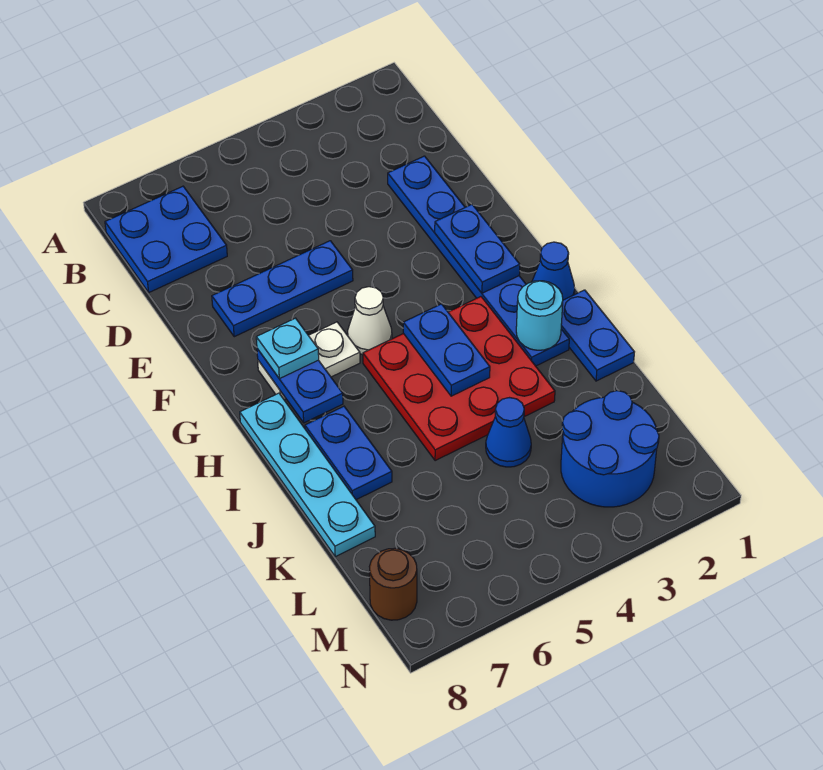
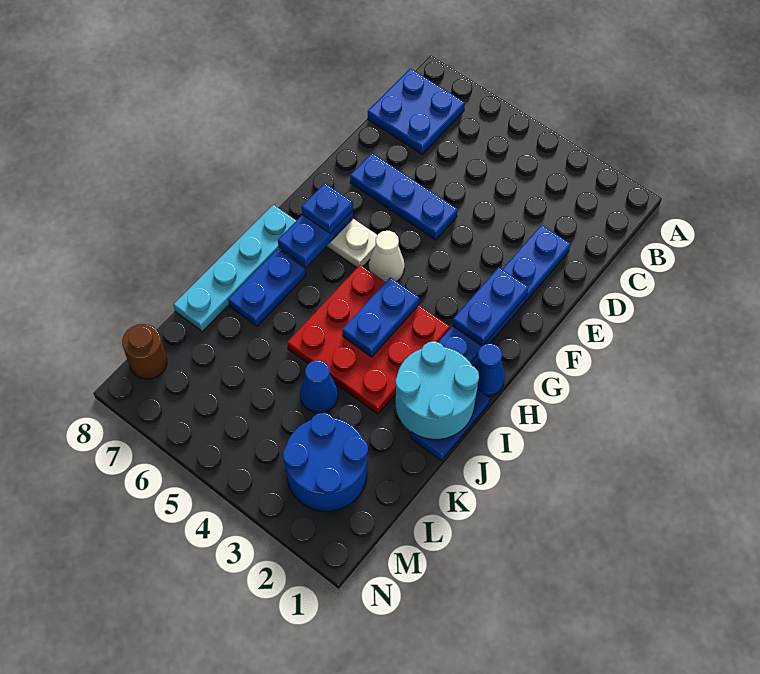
cyan 1x1 plate [256,318,319,379] -> blue 1x1 plate [302,183,353,233]
cyan 1x1 round brick [516,281,563,350] -> cyan 2x2 round brick [395,341,479,439]

